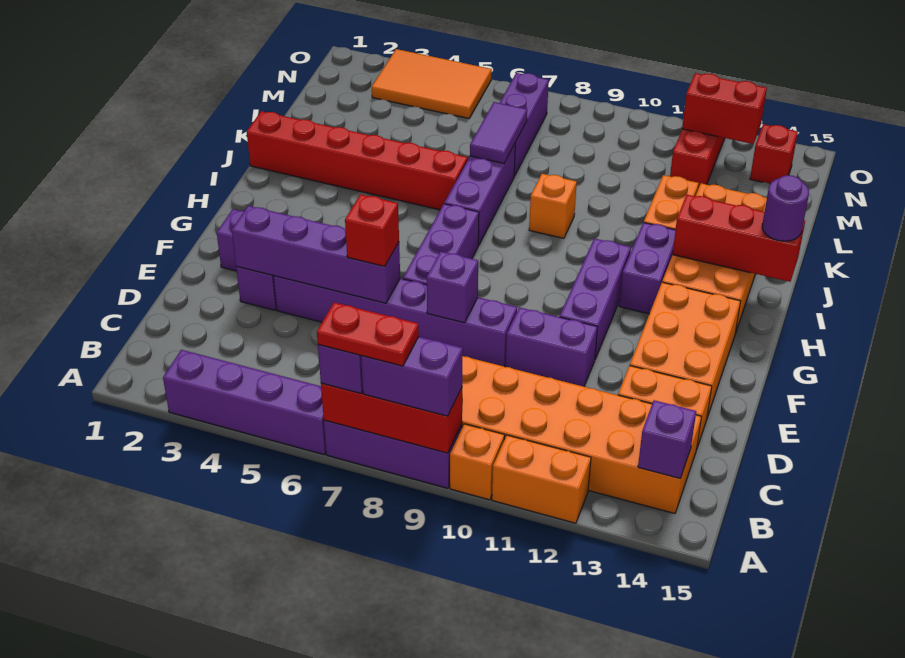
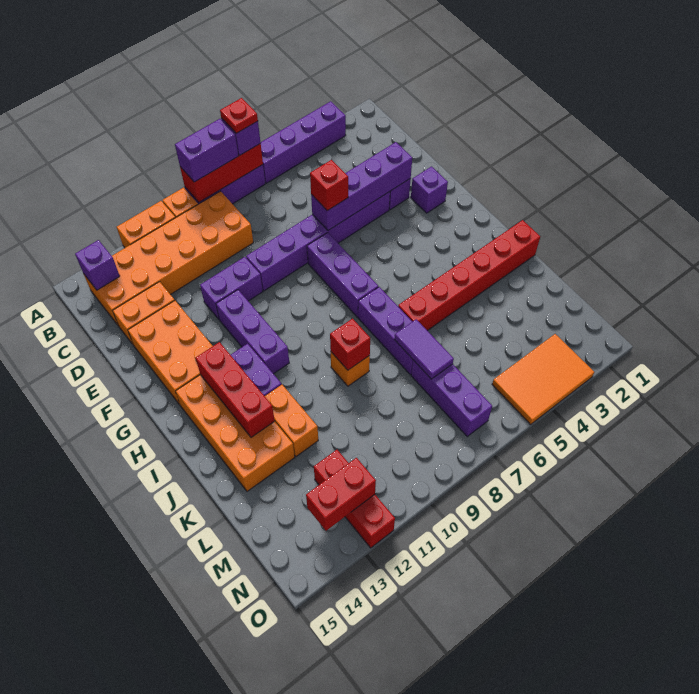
red 1x2 plate [317,302,419,366] -> red 1x1 plate [220,98,258,133]
purple 1x1 brick [427,251,478,323] -> none
red 1x3 brick [673,195,805,282] -> red 1x3 brick turned to [196,342,275,437]
purple 1x1 round brick [762,175,809,241] -> none
red 1x1 brick [750,124,798,184] -> red 1x1 brick moved to [330,319,370,370]

